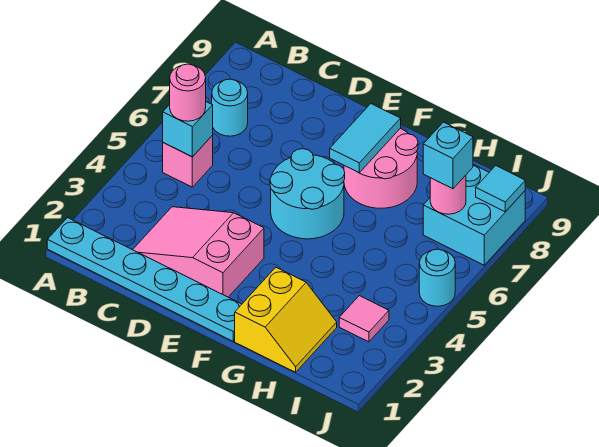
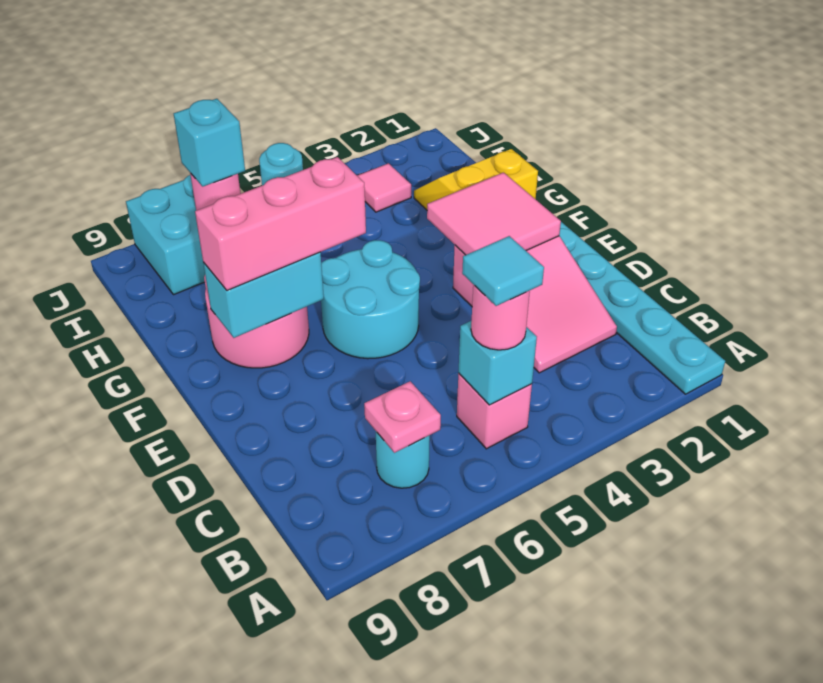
none -> pink 1x1 plate [364,381,441,453]
none -> pink 2x2 tile [427,173,561,255]
none -> pink 1x3 brick [195,157,366,290]
cyan 1x2 tile [330,104,401,173] -> cyan 1x2 brick [203,252,324,338]
cyan 1x1 tile [476,166,525,212] -> cyan 1x1 tile moved to [462,236,544,306]

